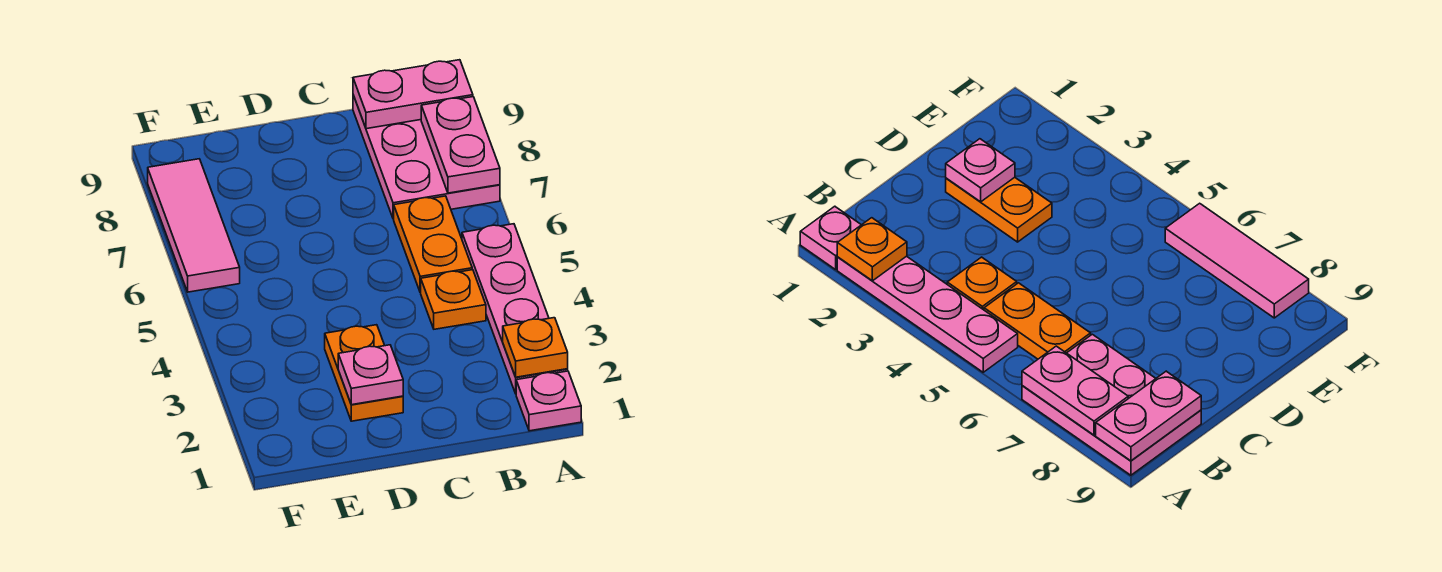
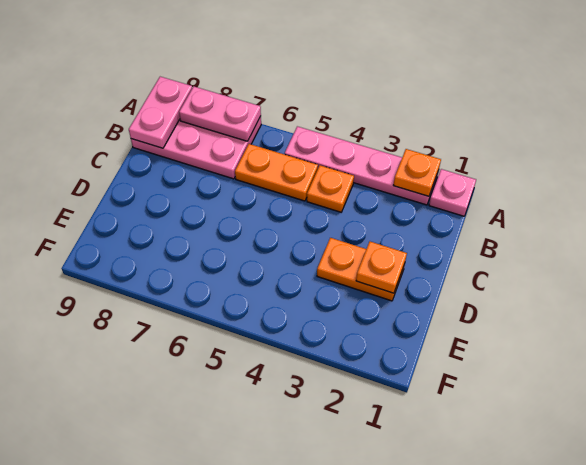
pink 1x1 plate [338,345,403,405] -> orange 1x1 plate [356,242,407,293]
pink 1x3 tile [148,159,240,292] -> none

